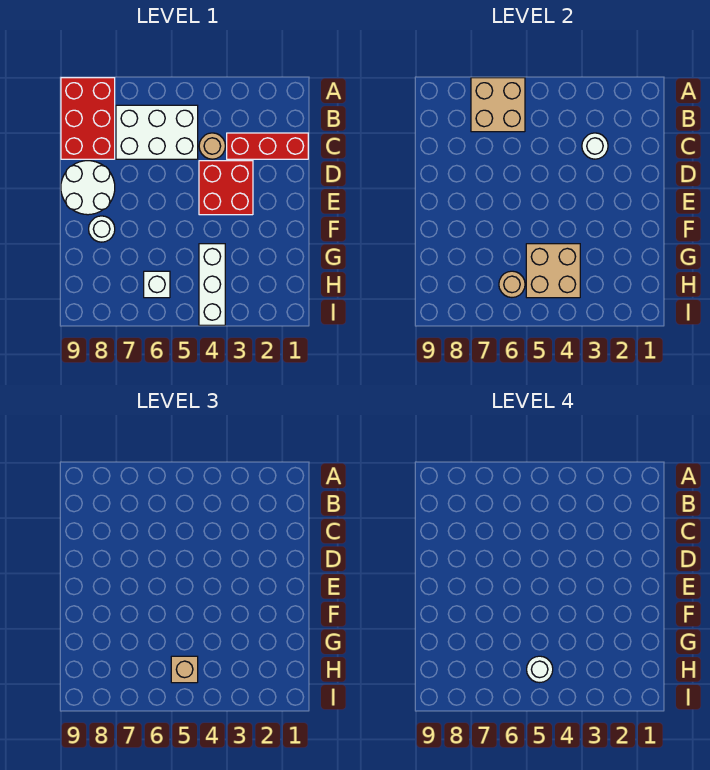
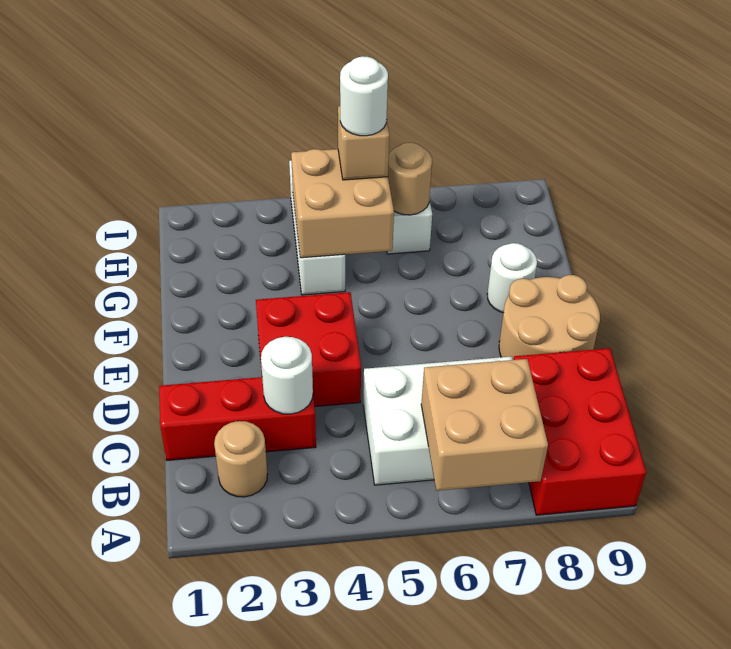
tan 1x1 round brick [199,133,225,159] -> tan 1x1 round brick moved to [214,421,267,497]
white 2x2 round brick [61,161,115,215] -> tan 2x2 round brick [499,275,600,360]

